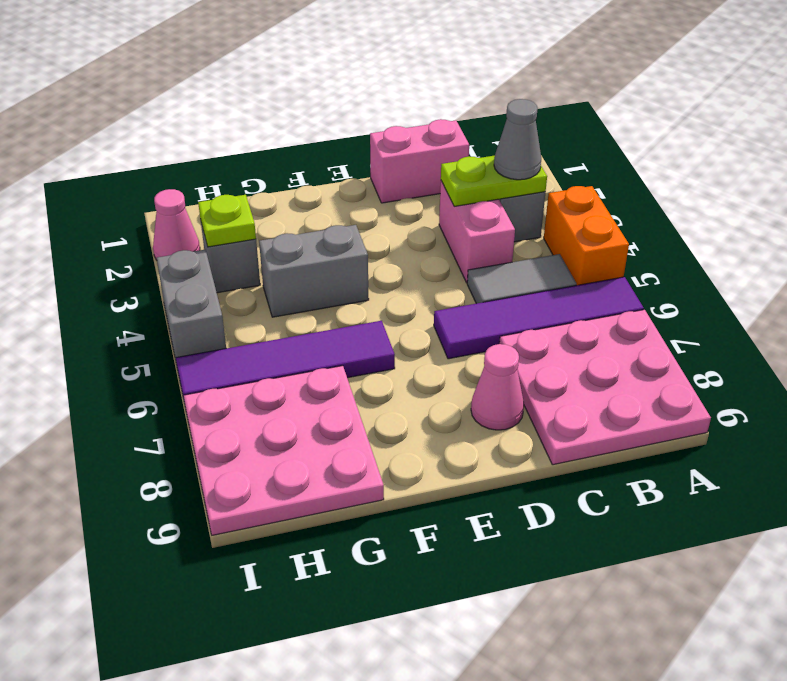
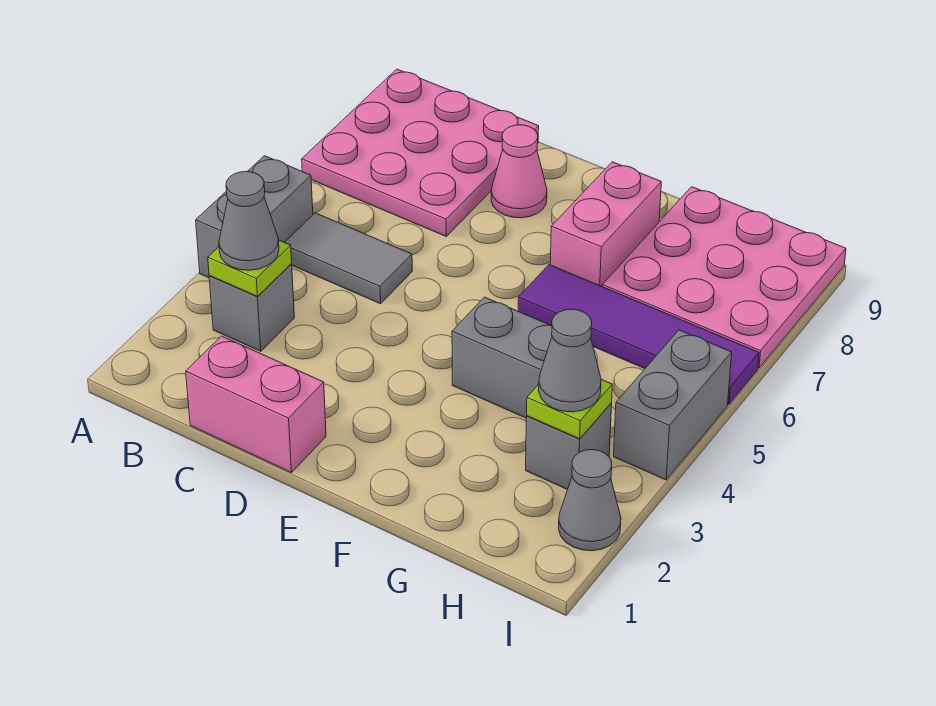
orange 1x2 brick [544,186,629,285] -> grey 1x2 brick [196,156,313,278]
purple 1x4 tile [434,277,644,359] -> none
lime 1x2 plate [441,156,547,206] -> lime 1x1 plate [208,240,292,297]
pink 1x2 brick [439,181,515,283] -> pink 1x2 brick moved to [550,162,661,286]
none -> grey 1x1 cone [539,309,601,412]
pink 1x1 cone [153,189,200,260] -> grey 1x1 cone [559,449,621,551]

